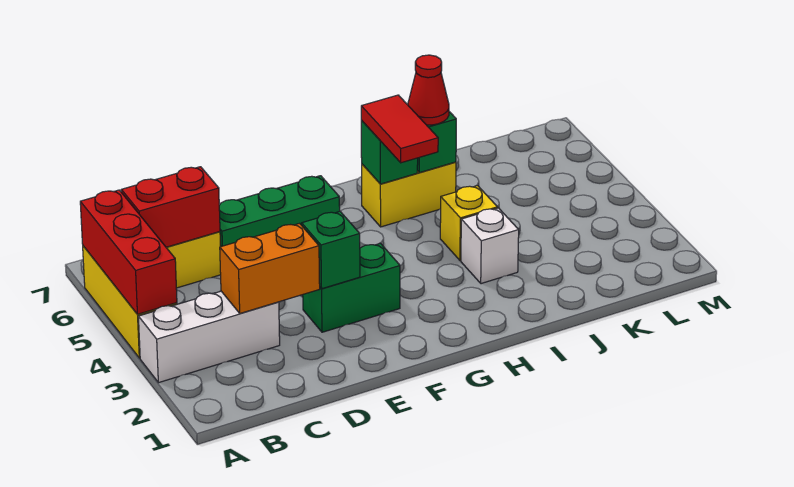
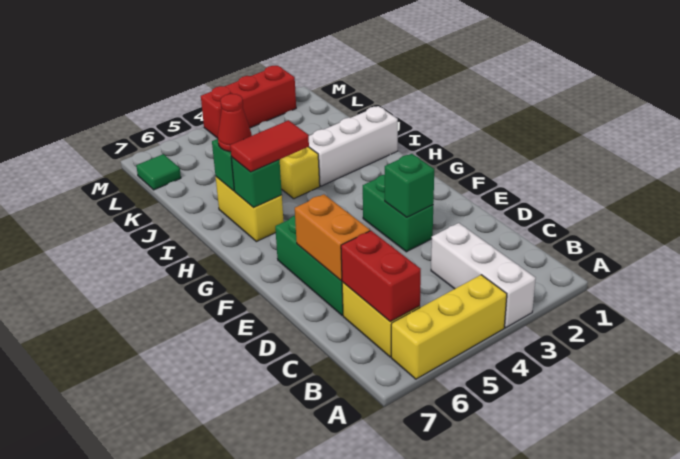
red 1x3 brick [80,190,177,314] -> red 1x3 brick moved to [201,66,296,138]
orange 1x2 brick [220,223,320,313] -> orange 1x2 brick moved to [295,194,370,281]
white 1x1 brick [461,208,519,284] -> white 1x3 brick [309,106,398,186]
none -> green 1x1 tile [136,154,181,190]

